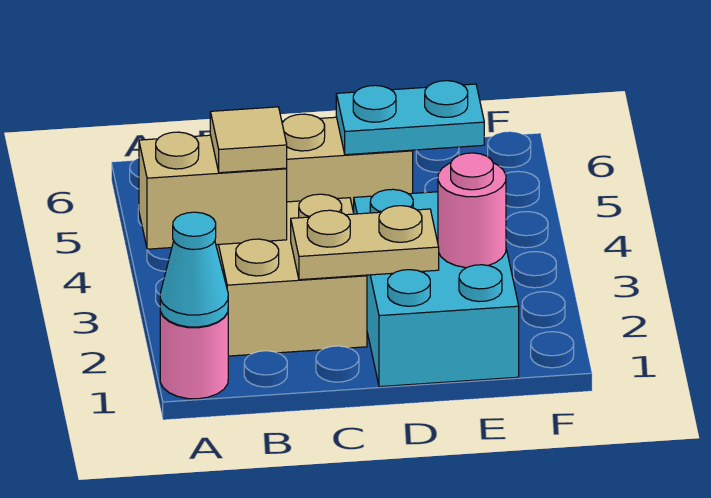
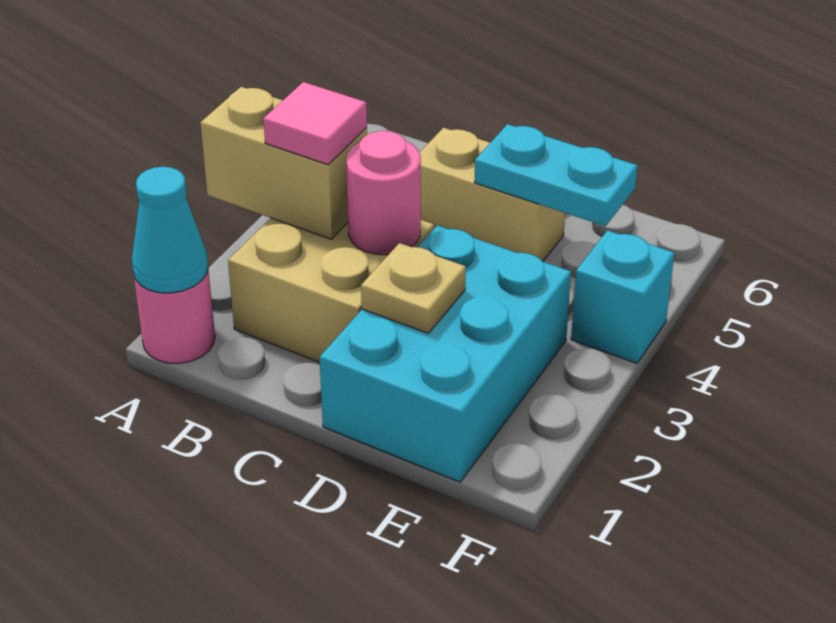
tan 1x1 tile [210,107,287,173] -> pink 1x1 tile [263,82,367,165]
tan 1x2 plate [291,206,439,280] -> tan 1x1 plate [361,243,466,334]
pink 1x1 round brick [438,153,506,268] -> pink 1x1 round brick moved to [346,131,421,255]
none -> cyan 1x1 brick [571,230,674,363]

